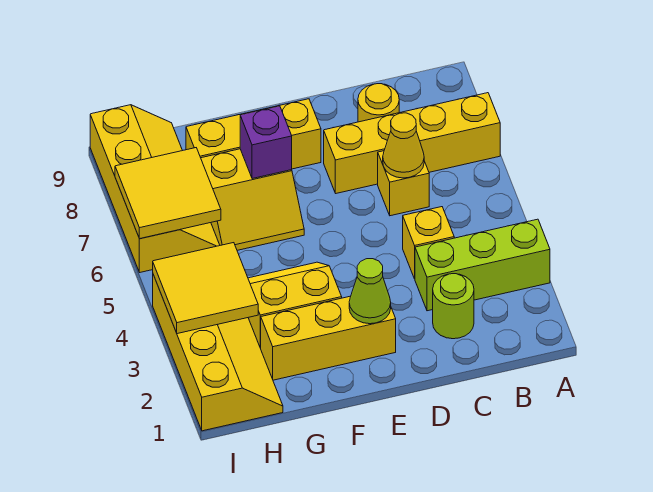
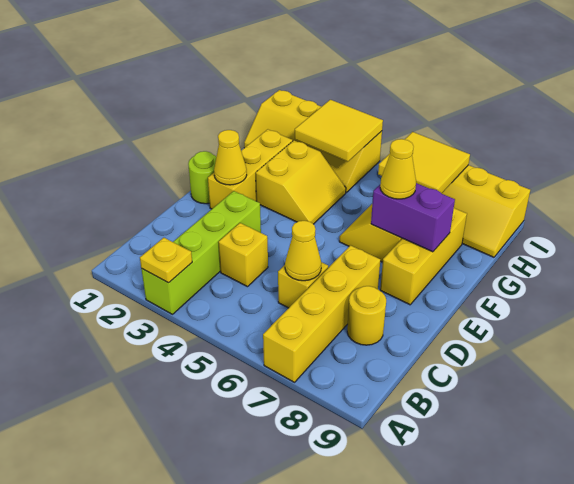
lime 1x3 brick [415,219,550,311] -> lime 1x4 brick [141,191,261,314]
none -> yellow 1x1 plate [140,238,192,283]
lime 1x1 round brick [433,274,474,339] -> lime 1x1 round brick moved to [188,151,216,204]
lime 1x1 cone [349,259,391,324] -> yellow 1x1 cone [214,130,247,185]
purple 1x1 brick [240,106,292,179] -> purple 1x2 brick [371,183,455,252]
none -> yellow 1x1 cone [380,139,416,199]

